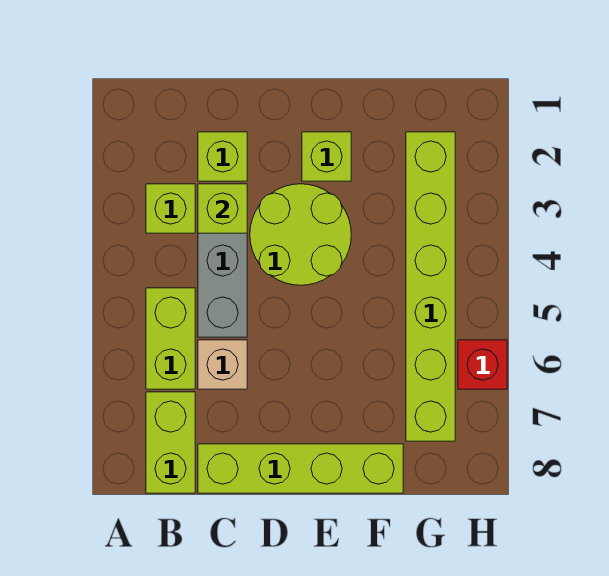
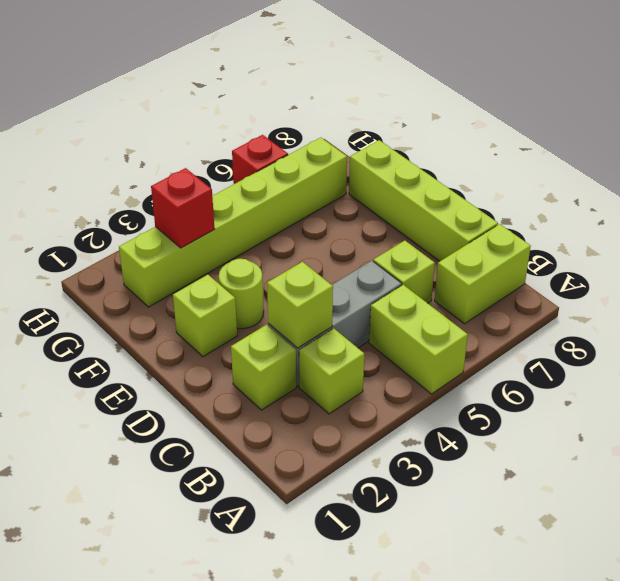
lime 1x2 brick [146,288,195,389] -> lime 1x2 brick turned to [369,285,468,394]
tan 1x1 brick [198,340,247,389] -> lime 1x1 brick [373,241,435,303]
lime 2x2 round brick [250,184,351,285] -> lime 1x1 round brick [219,259,264,329]
none -> red 1x1 brick [151,168,215,248]

